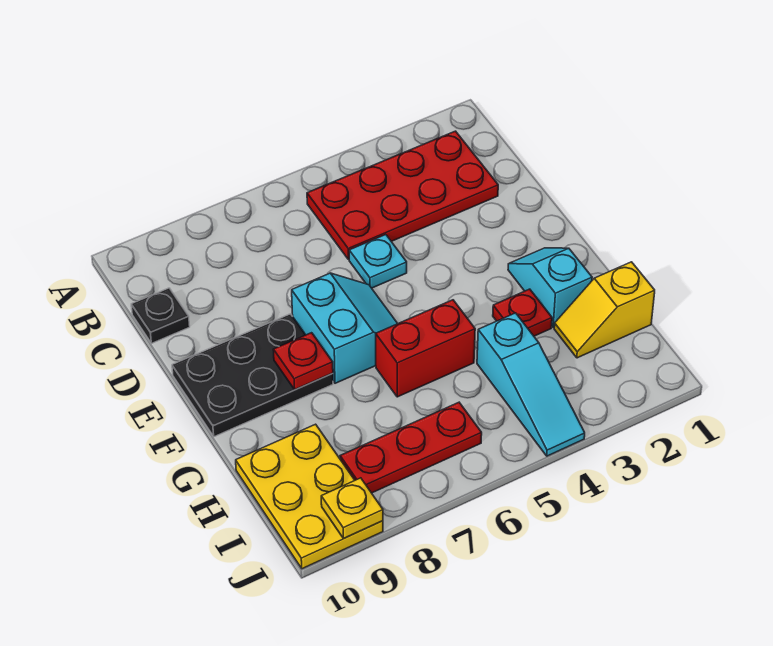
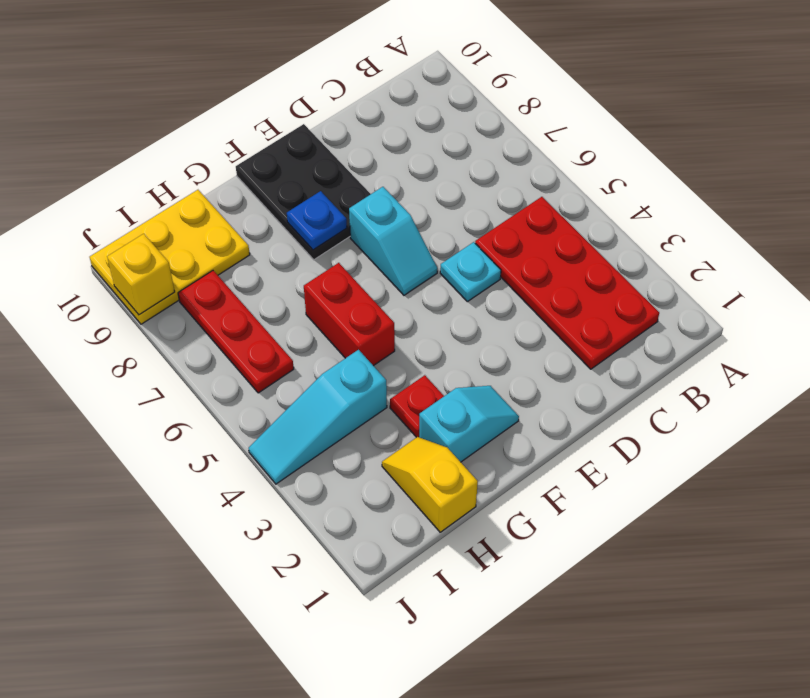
black 1x1 plate [131,288,190,343] -> none
cyan 2x2 slope [292,273,398,383] -> cyan 1x2 slope [349,187,437,295]
red 1x1 plate [273,333,333,390] -> blue 1x1 plate [287,191,347,250]
yellow 1x1 plate [321,478,383,538] -> yellow 1x1 brick [107,234,175,315]

